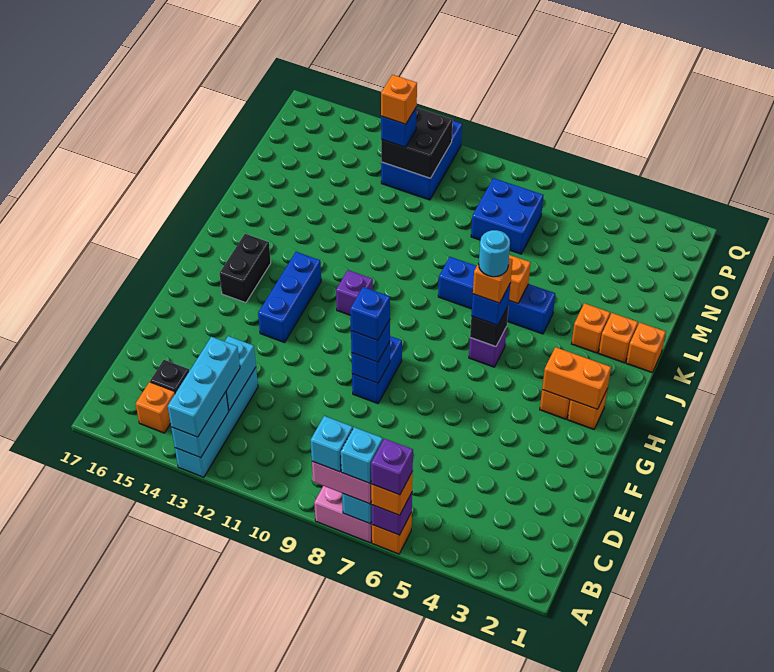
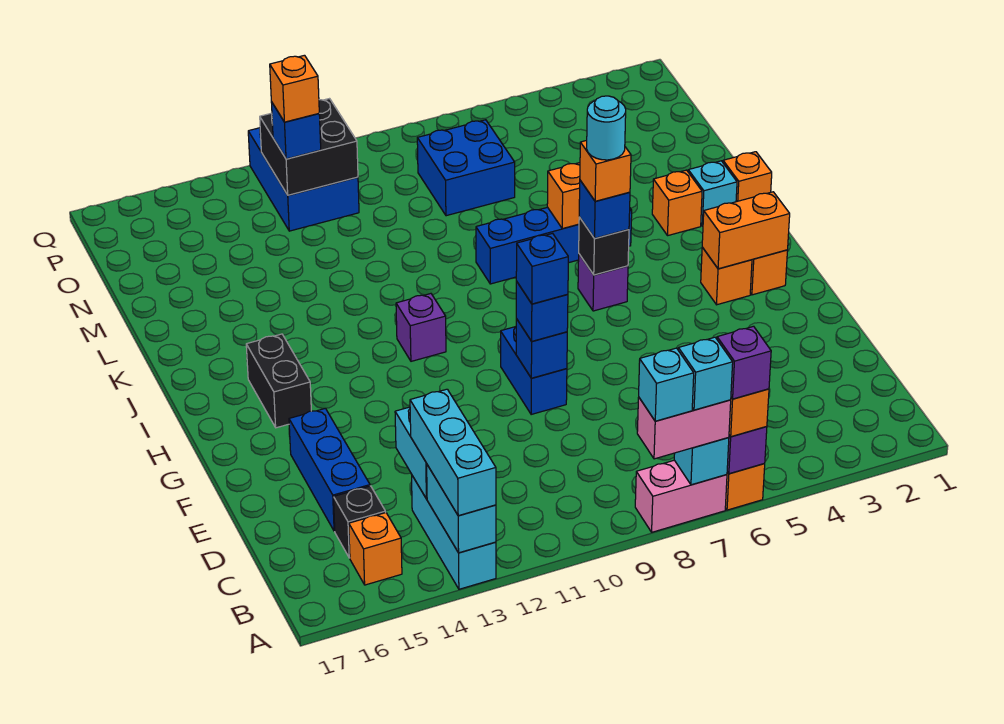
cyan 1x4 brick [175,367,258,477] -> cyan 1x3 brick [412,476,496,589]
blue 1x3 brick [258,252,321,343] -> blue 1x3 brick moved to [289,408,370,531]
orange 1x1 brick [599,313,638,363] -> cyan 1x1 brick [688,161,737,226]

